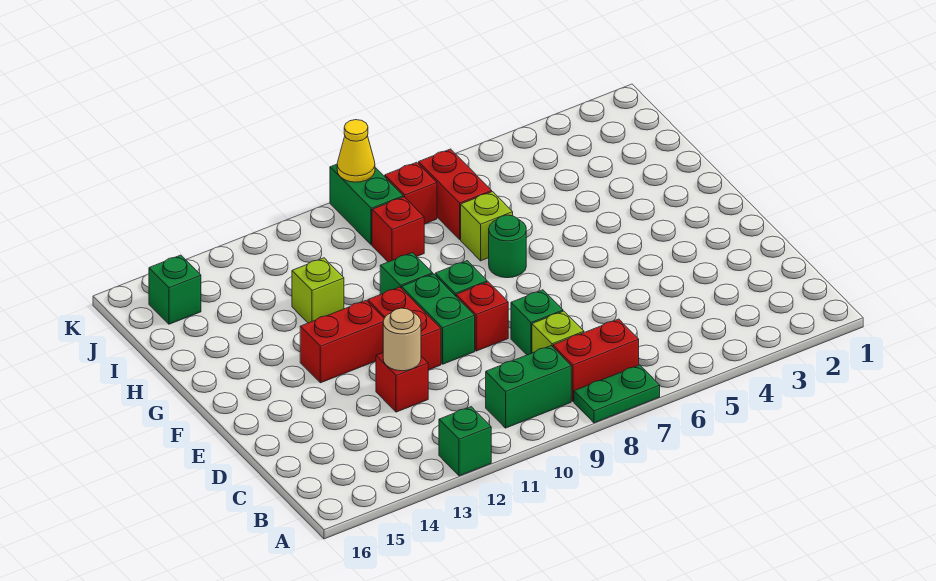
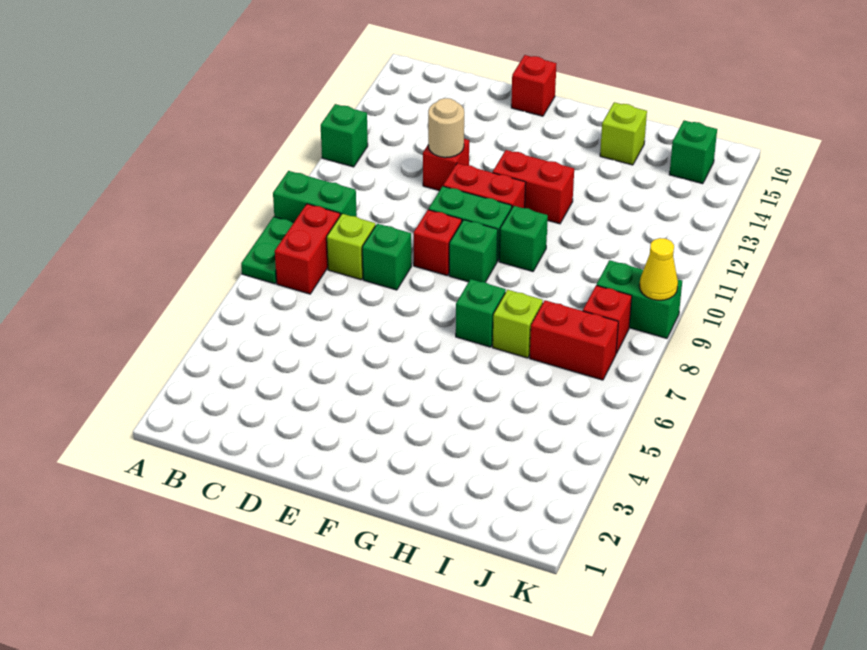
green 1x2 brick [486,346,571,428] -> green 1x2 brick turned to [273,171,357,222]
red 1x2 brick [300,301,384,383] -> red 1x2 brick turned to [493,150,574,224]
green 1x1 round brick [489,215,526,278] -> green 1x1 brick [456,279,506,347]
lime 1x1 brick [292,258,344,323] -> lime 1x1 brick moved to [600,102,647,165]
red 1x1 brick [372,197,424,262] -> red 1x1 brick moved to [511,55,556,116]

